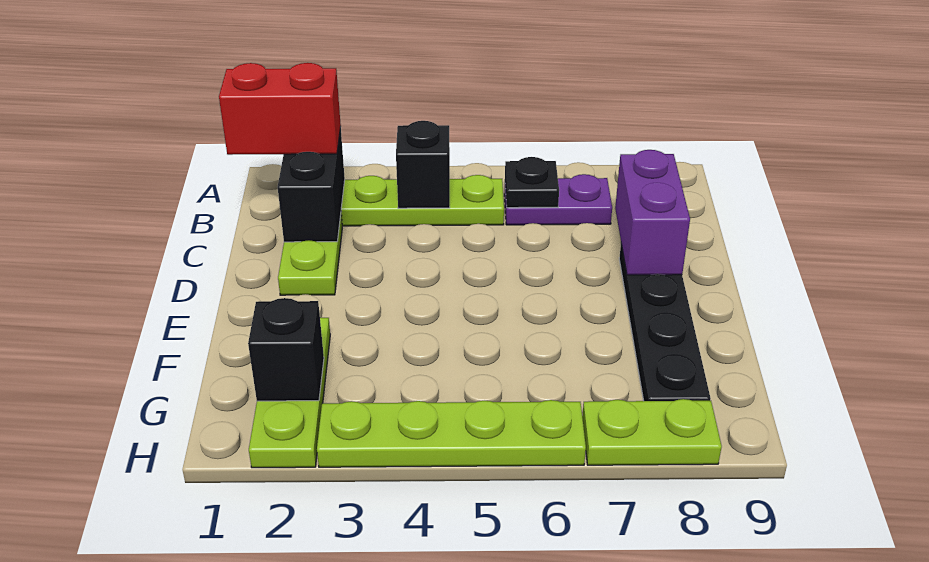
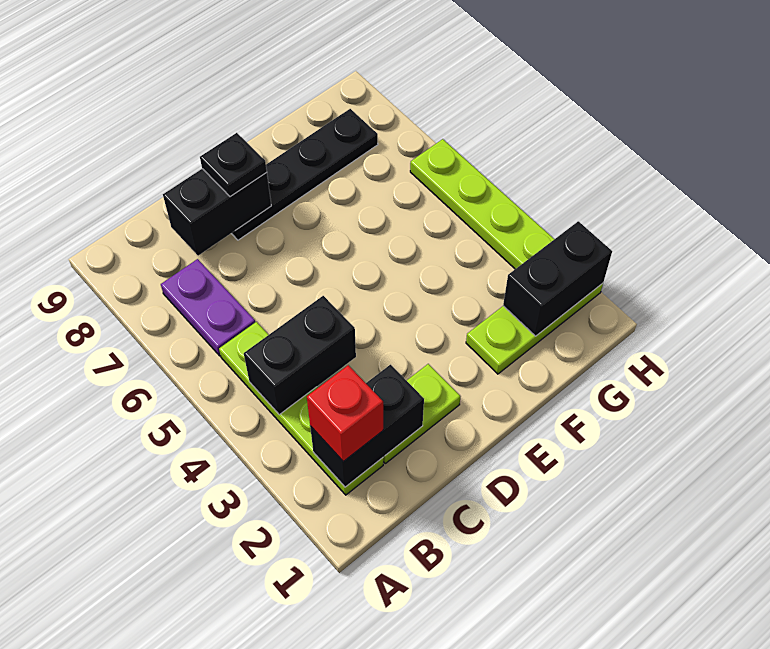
red 1x2 brick [219,63,341,155] -> red 1x1 brick [307,365,383,462]
black 1x1 brick [396,121,450,208] -> black 1x2 brick [244,296,356,414]
black 1x1 plate [505,157,559,208] -> black 1x1 plate moved to [200,133,267,196]
purple 1x2 brick [615,150,690,275] -> black 1x2 brick [163,169,271,256]
black 1x1 brick [248,298,324,401] -> black 1x2 brick [503,221,612,336]
lime 1x2 plate [582,399,722,465] -> none

